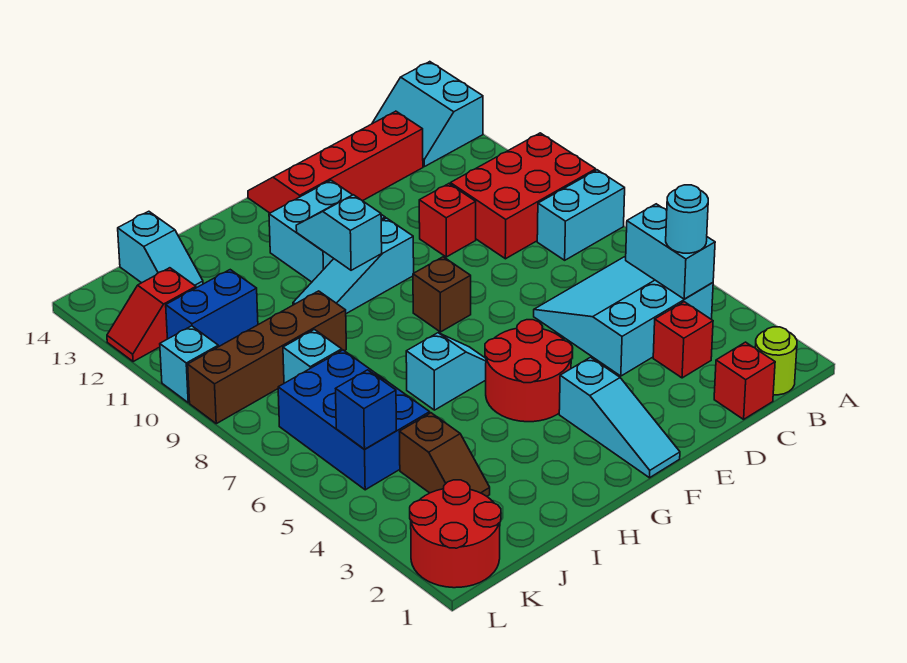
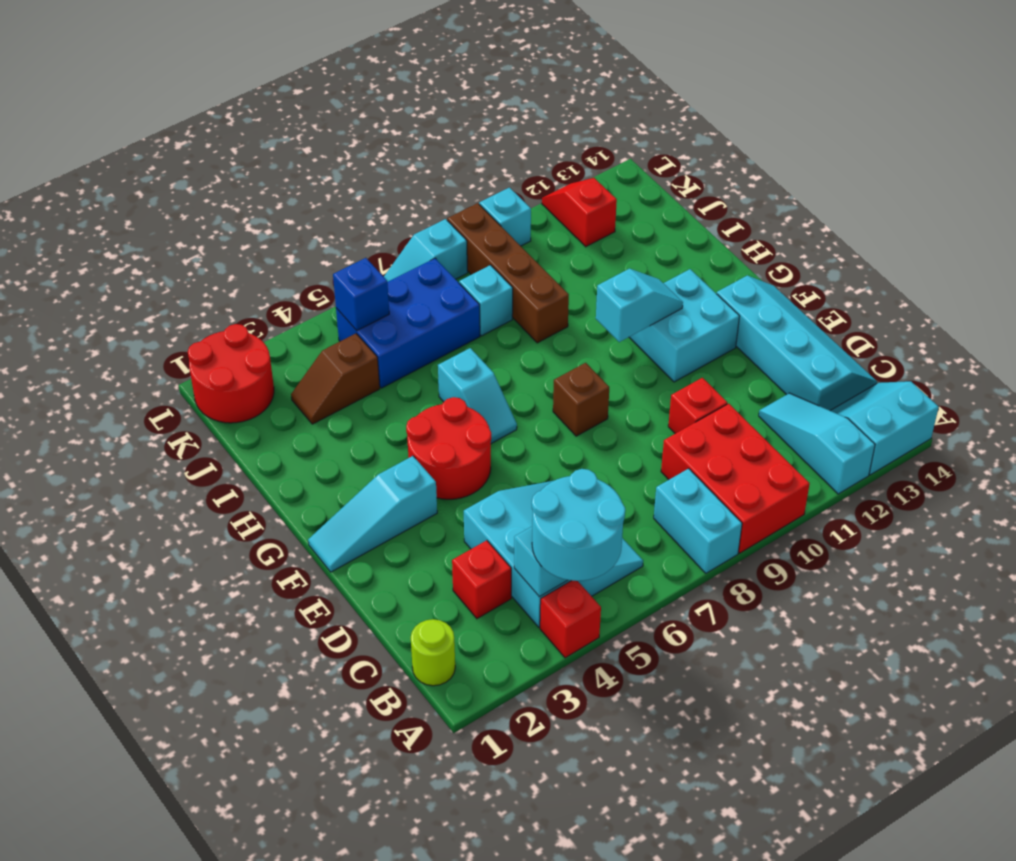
cyan 1x1 round brick [666,185,708,253] -> cyan 2x2 round brick [532,469,625,581]
red 1x1 brick [714,342,775,419] -> red 1x1 brick moved to [540,581,601,658]
red 2x4 slope [248,111,423,213] -> cyan 2x4 slope [717,276,877,410]
cyan 1x3 slope [293,218,414,314] -> cyan 1x3 slope moved to [759,393,875,494]
blue 1x2 brick [166,270,258,347] -> none
cyan 1x2 slope [118,211,203,288] -> cyan 1x2 slope moved to [384,219,468,282]

